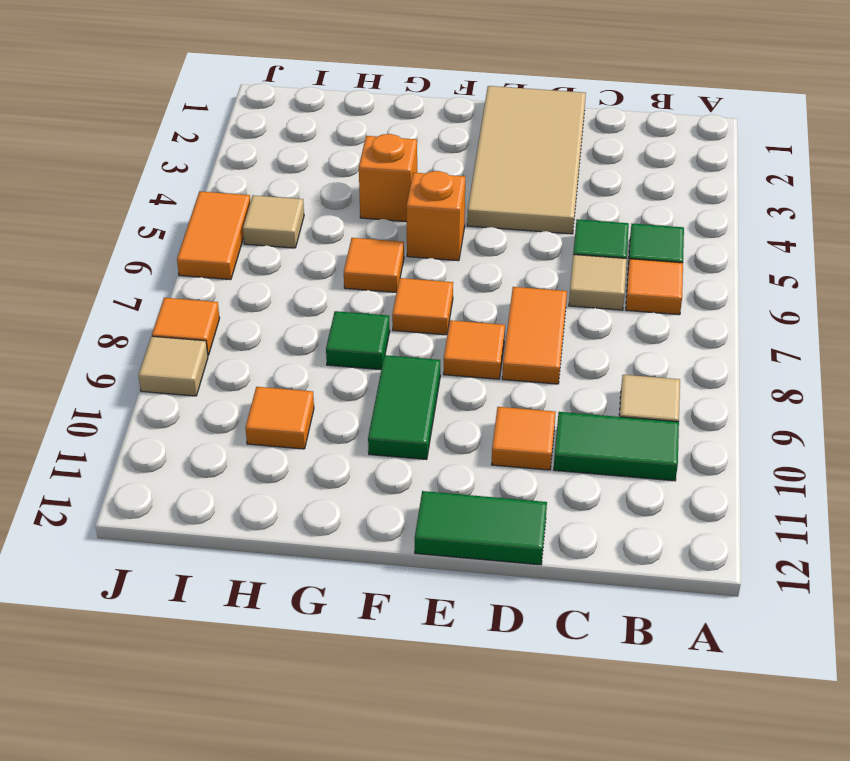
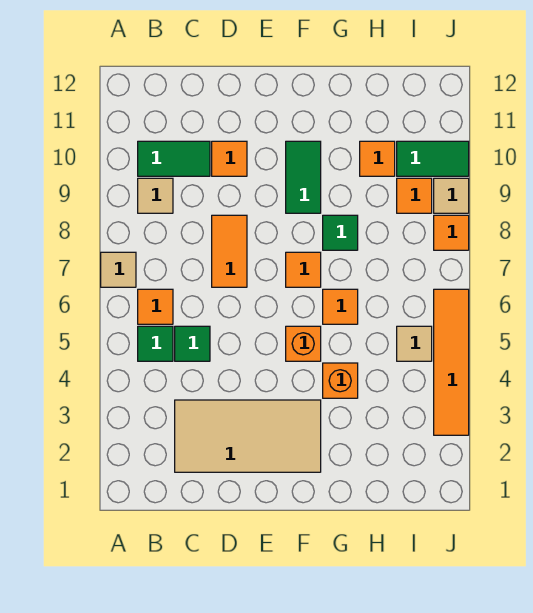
tan 1x1 tile [569,255,627,310] -> tan 1x1 tile moved to [101,252,136,287]
tan 2x4 tile [467,86,586,234] -> tan 2x4 tile turned to [175,400,321,472]
green 1x2 tile [415,491,547,565] -> green 1x2 tile moved to [397,141,469,176]
orange 1x1 tile [444,320,505,379] -> orange 1x1 tile moved to [397,178,432,213]
orange 1x2 tile [177,192,250,280] -> orange 1x4 tile [434,289,469,435]

